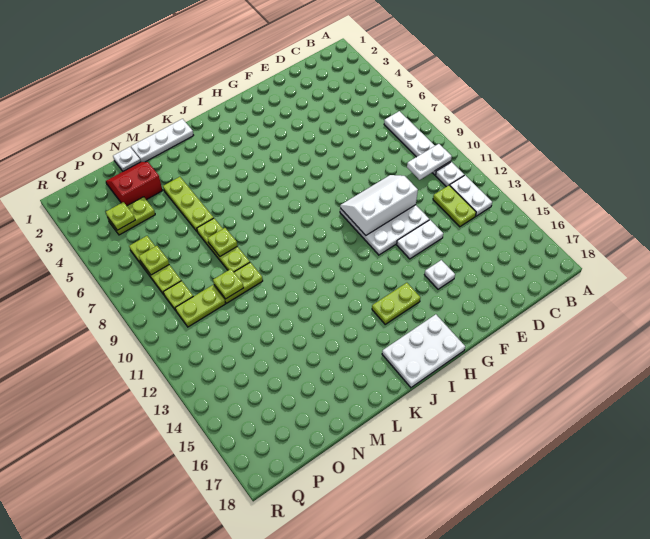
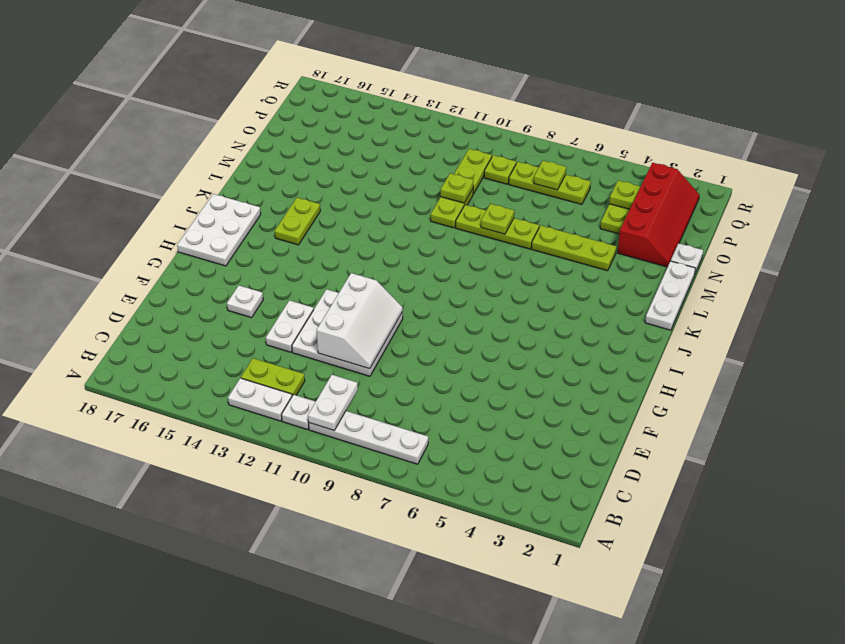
lime 1x2 plate [372,283,420,324] -> lime 1x2 plate moved to [275,198,320,245]
red 2x2 slope [106,162,163,206] -> red 2x4 slope [618,163,699,267]

